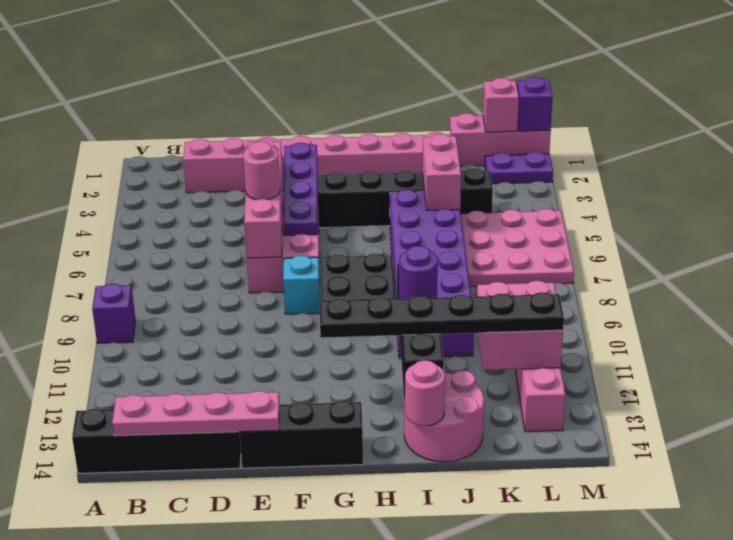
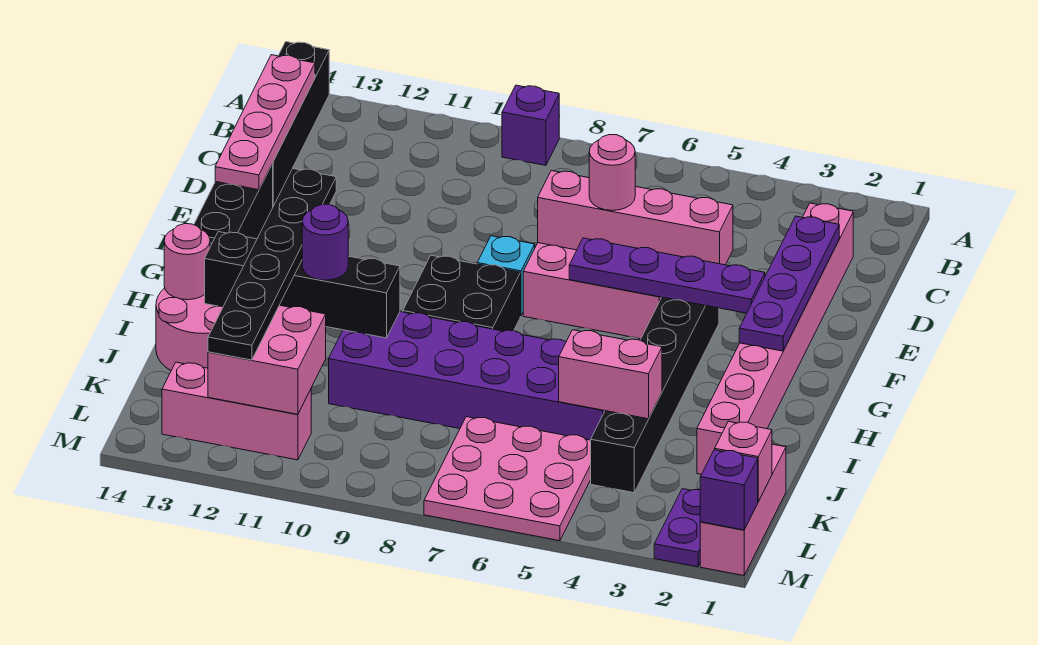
none -> purple 1x4 plate [739,216,839,351]

